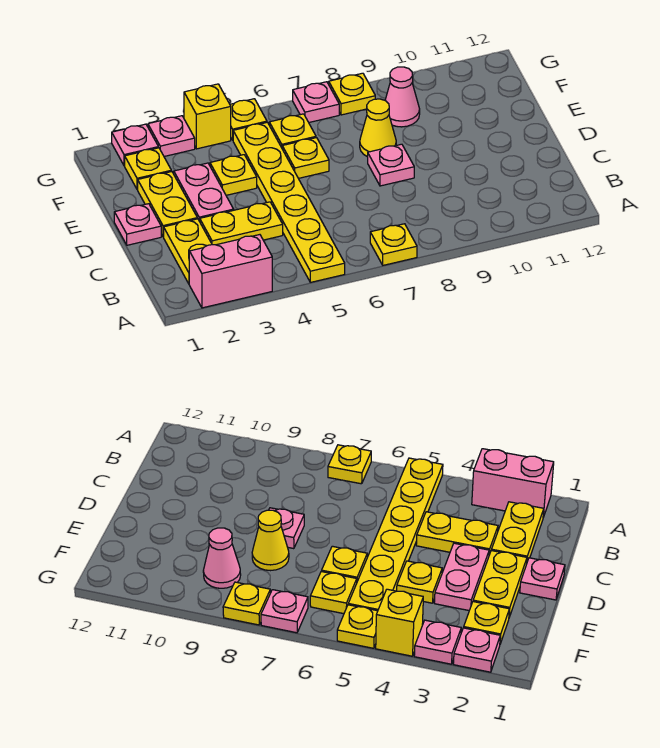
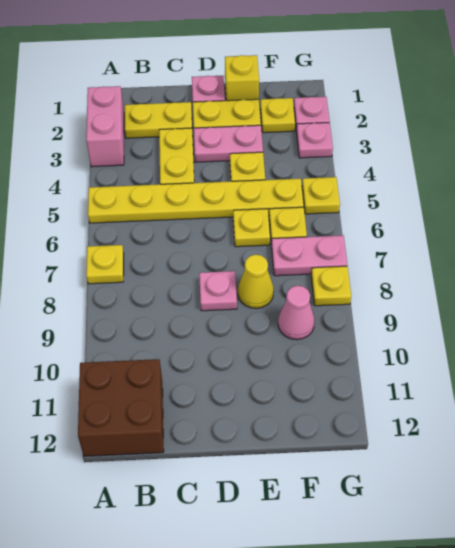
none -> brown 2x2 brick [78,359,164,456]
yellow 1x1 brick [184,84,231,149] -> yellow 1x1 brick moved to [225,55,259,101]
pink 1x1 plate [293,82,339,122] -> pink 1x2 plate [271,235,347,276]

